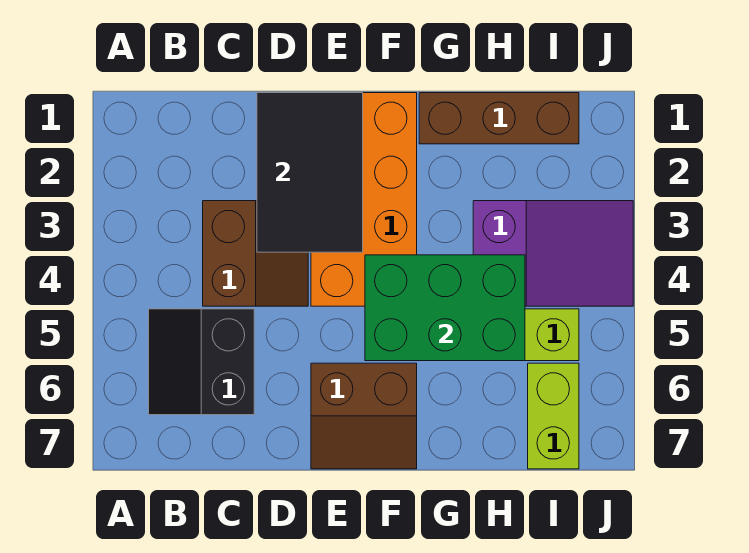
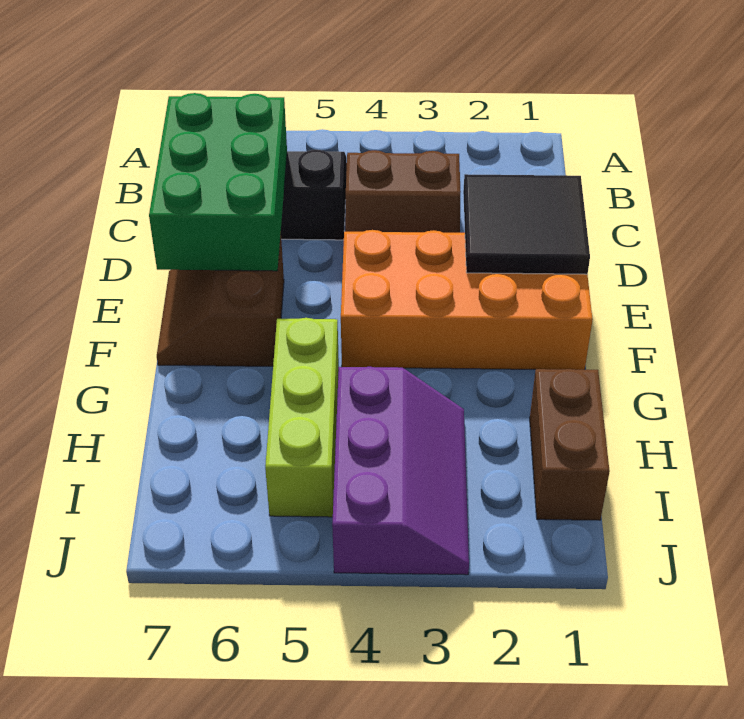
black 2x3 tile [257,93,363,252] -> black 2x2 tile [463,174,590,274]
green 2x3 brick [365,255,525,361] -> green 2x3 brick moved to [149,93,287,271]
brown 1x3 brick [419,93,579,144] -> brown 1x2 brick [530,369,610,520]
purple 2x3 slope [473,201,633,306] -> purple 2x3 slope turned to [332,367,469,575]
lime 1x2 brick [528,363,579,469] -> none

